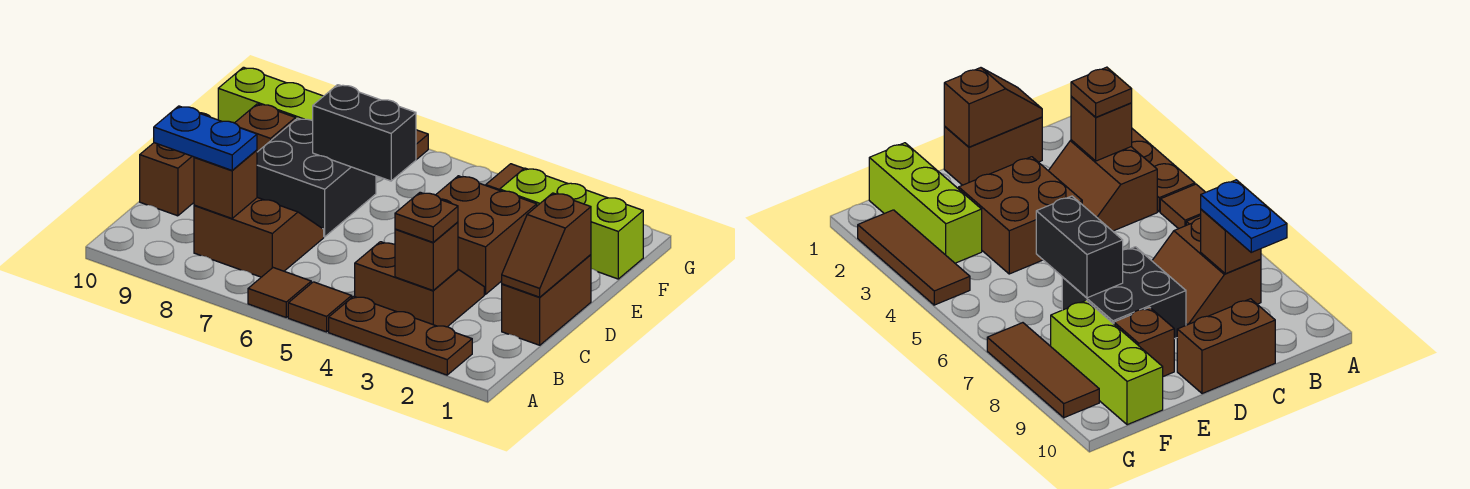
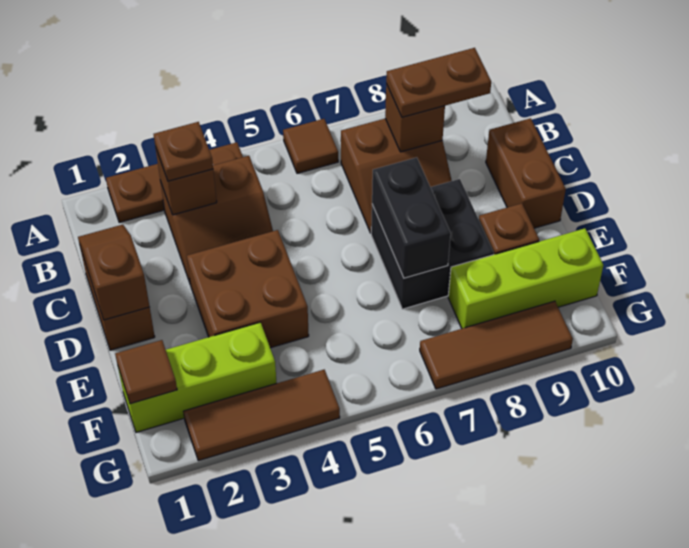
brown 1x1 tile [288,282,352,332] -> brown 1x1 tile moved to [115,340,177,404]
blue 1x2 plate [154,106,257,170] -> brown 1x2 plate [386,48,491,117]
black 1x2 brick [313,85,416,181] -> black 1x2 brick turned to [372,157,451,278]

